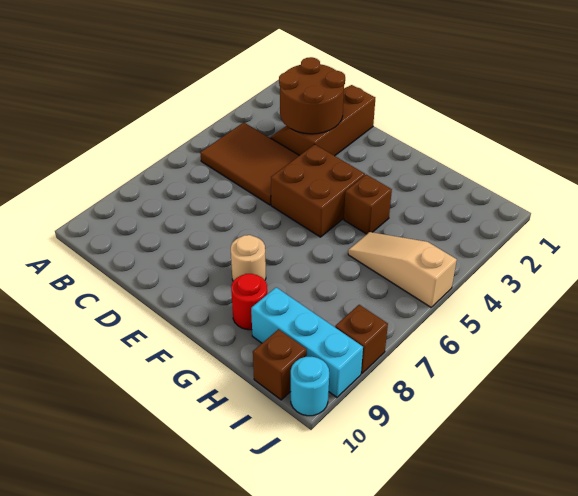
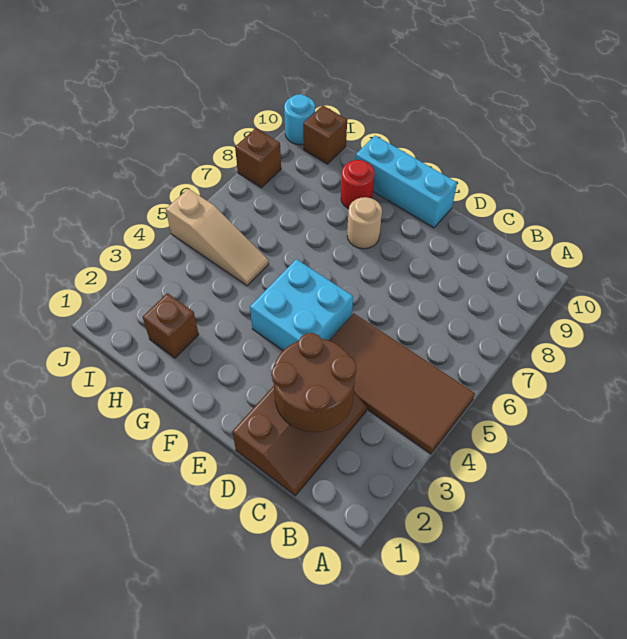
brown 2x3 tile [200,122,300,205] -> brown 2x4 tile [329,313,475,454]
brown 2x2 brick [271,144,365,237] -> cyan 2x2 brick [250,259,353,350]
brown 1x1 brick [344,175,392,234] -> brown 1x1 brick moved to [143,293,199,358]
cyan 1x3 brick [251,287,363,397] -> cyan 1x3 brick moved to [356,136,457,228]

